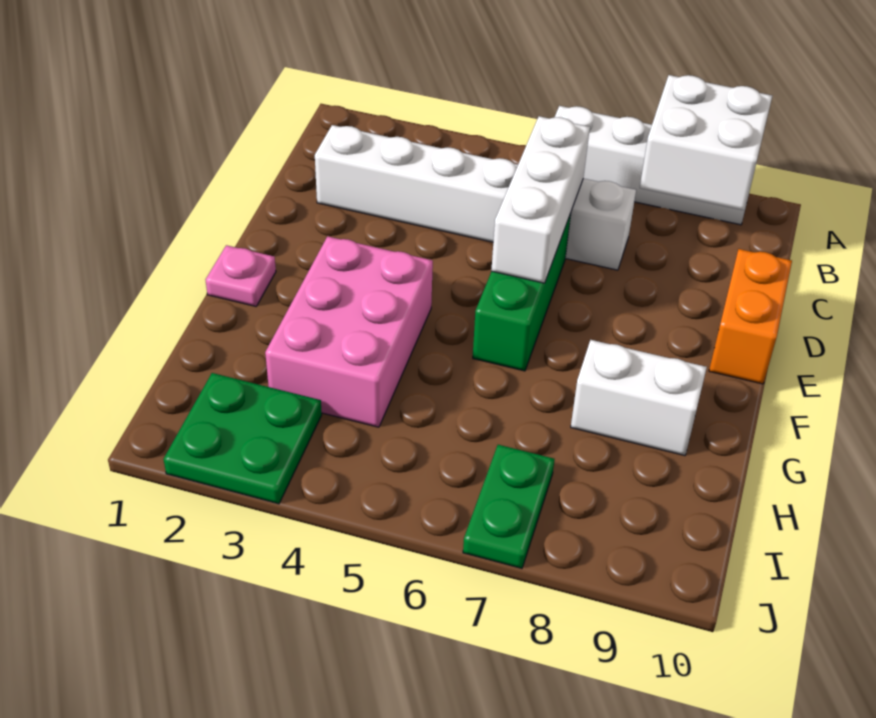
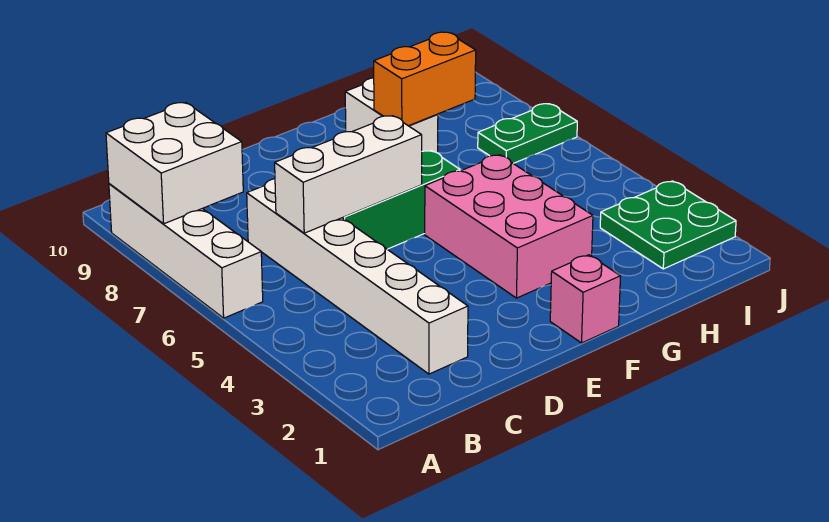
orange 1x2 brick [709,249,792,384] -> orange 1x2 brick moved to [374,32,476,126]
pink 1x1 plate [206,245,276,306] -> pink 1x1 brick [550,255,621,343]
pink 2x3 brick [265,236,433,427] -> pink 2x3 brick turned to [425,155,593,298]

